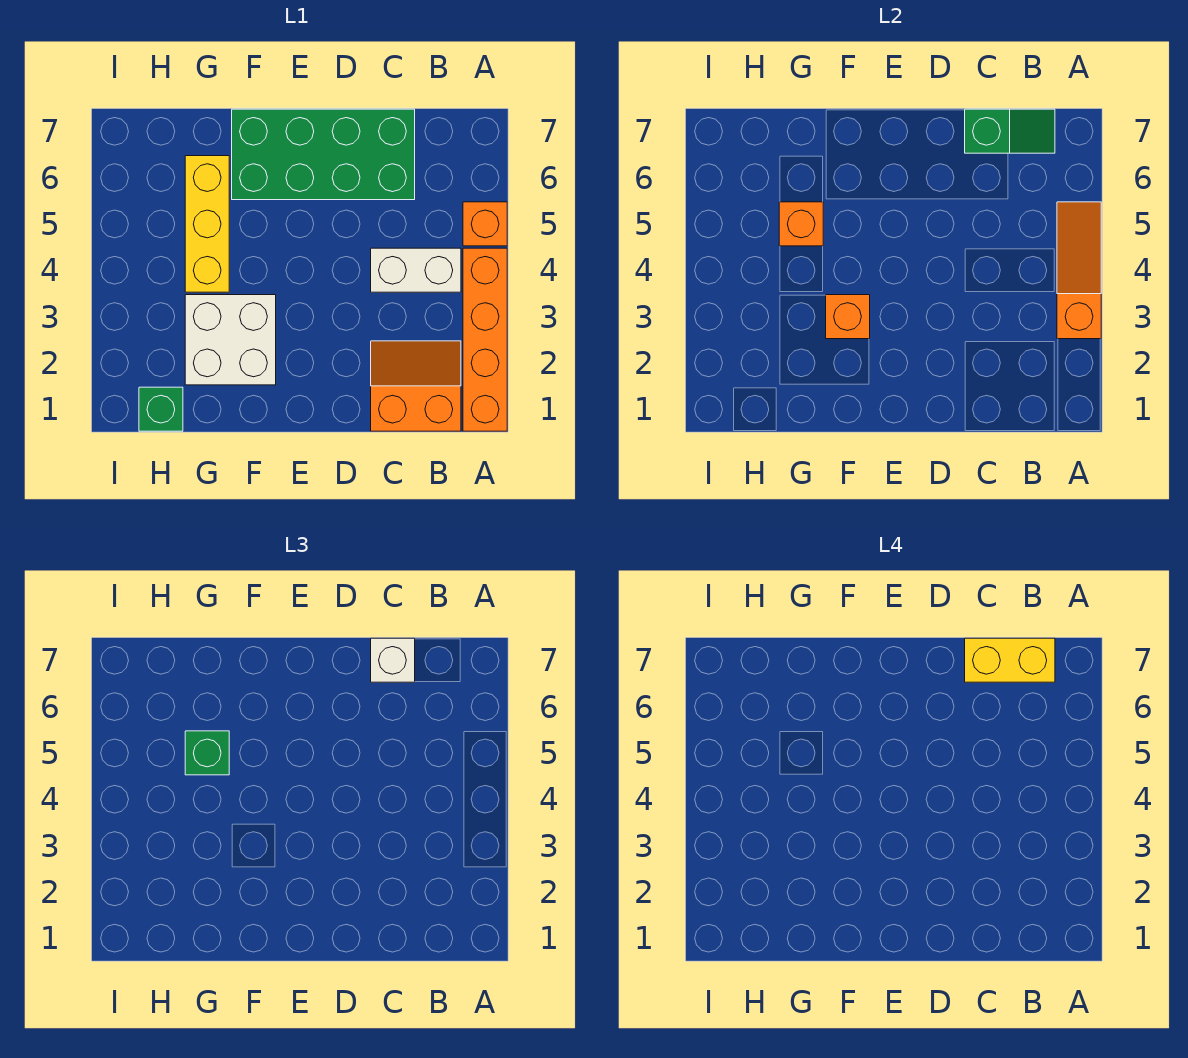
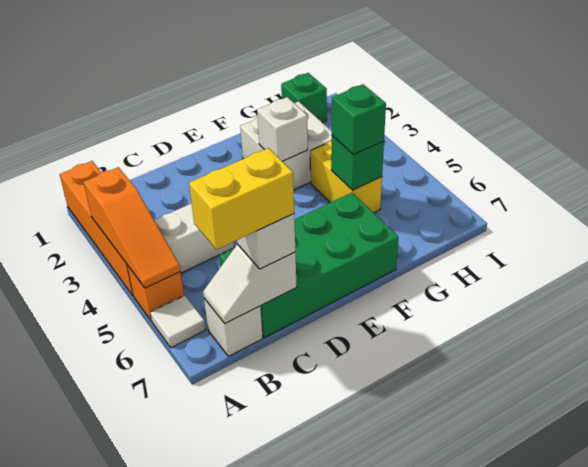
none -> white 1x1 tile [150,296,205,348]
orange 2x2 slope [371,341,461,431] -> none
none -> white 1x1 brick [204,299,263,356]
green 1x2 slope [965,109,1055,153] -> white 1x2 slope [203,245,297,324]
orange 1x1 brick [826,295,870,339] -> white 1x1 brick [257,97,308,161]
yellow 1x3 brick [185,156,229,292] -> yellow 1x2 brick [310,141,382,213]
orange 1x1 brick [779,202,823,246] -> green 1x1 brick [331,136,384,190]

